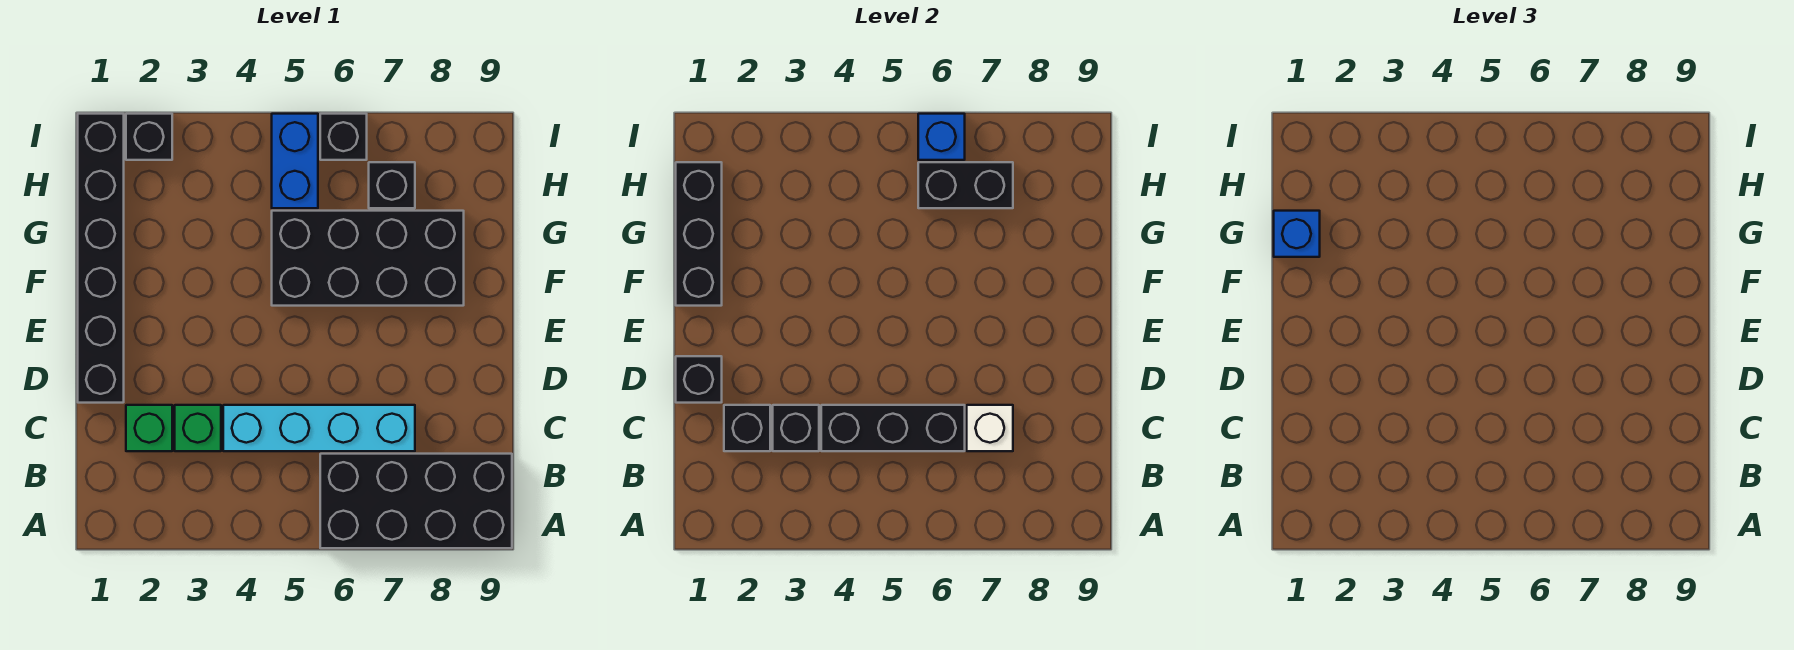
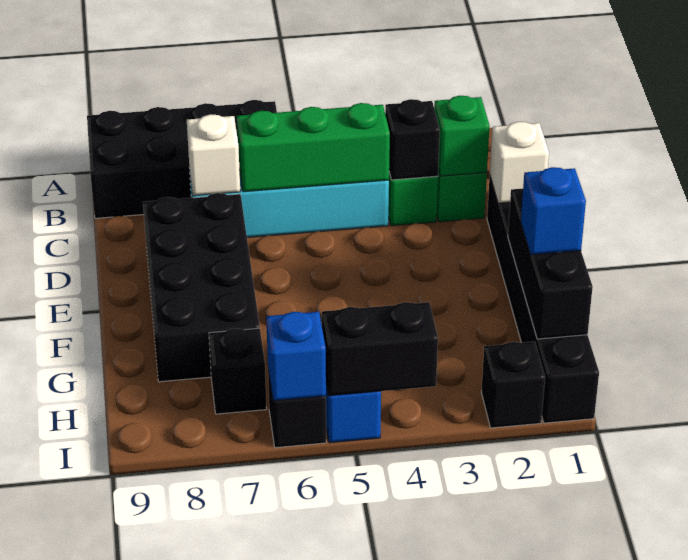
black 1x1 brick [724,405,770,451] -> green 1x1 brick [434,96,490,176]
black 1x3 brick [821,405,965,451] -> green 1x3 brick [237,103,390,192]
black 1x1 brick [676,356,722,403] -> white 1x1 brick [490,122,549,203]
black 2x4 brick [272,211,464,306] -> black 2x4 brick turned to [143,193,260,382]
black 1x2 brick [918,162,1013,208] -> black 1x2 brick moved to [322,302,438,396]

